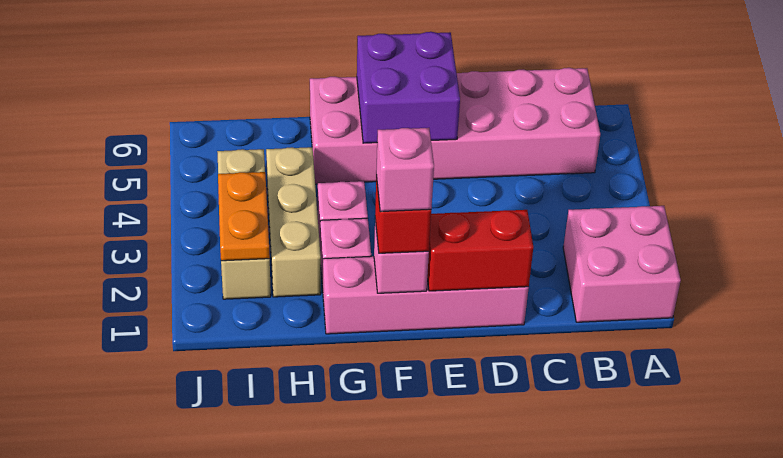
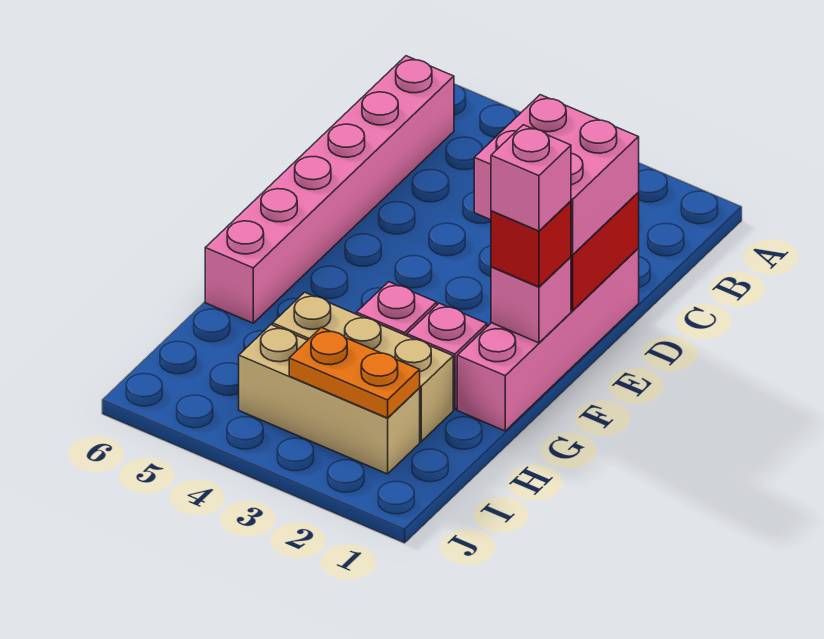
pink 2x2 brick [563,206,681,322] -> pink 2x2 brick moved to [474,95,639,255]
pink 2x6 brick [310,68,600,184] -> pink 1x6 brick [205,56,454,323]
purple 2x2 brick [357,32,460,143] -> none

